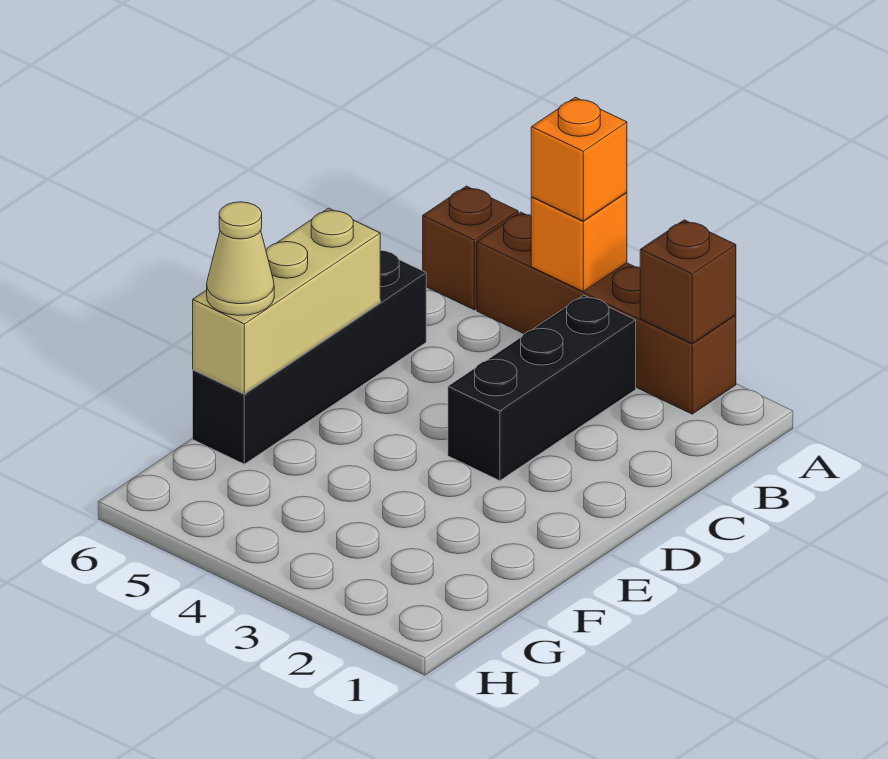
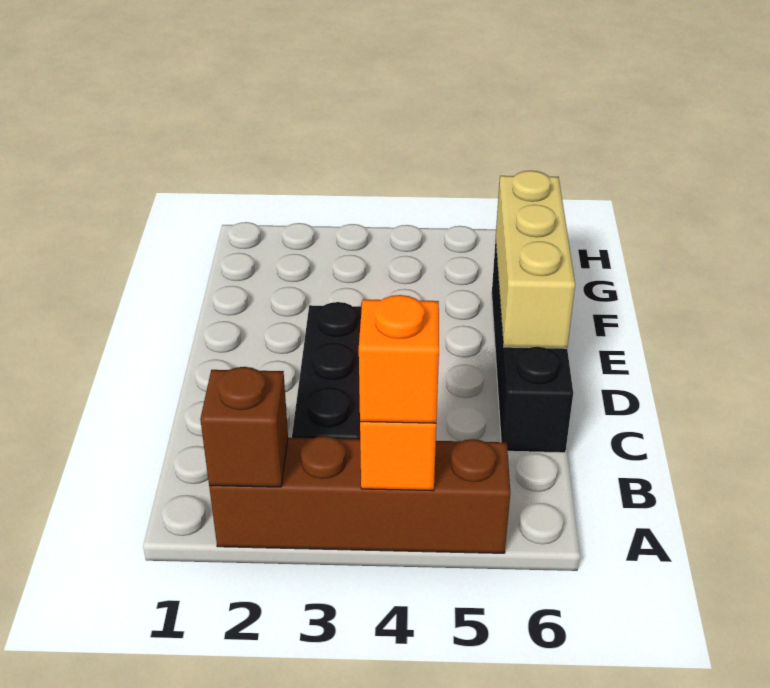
brown 1x1 brick [423,186,518,310] -> none
tan 1x1 cone [207,202,274,316] -> none

